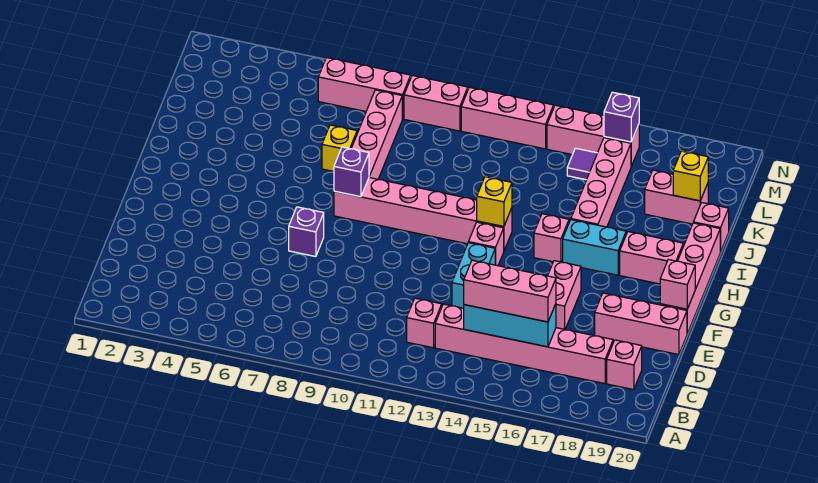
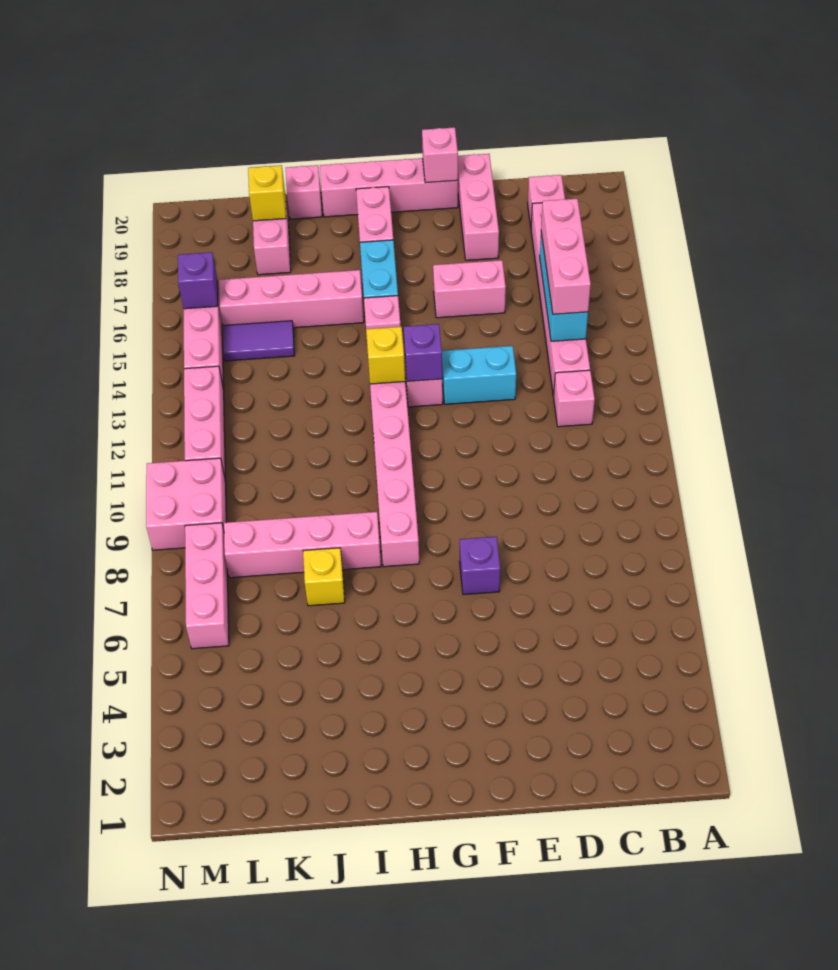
purple 1x1 brick [334,147,369,197] -> purple 1x1 brick moved to [404,324,442,381]
purple 1x1 tile [567,148,597,180] -> purple 1x2 tile [223,321,294,361]
pink 1x2 brick [404,75,468,131] -> pink 2x2 brick [146,458,226,550]

